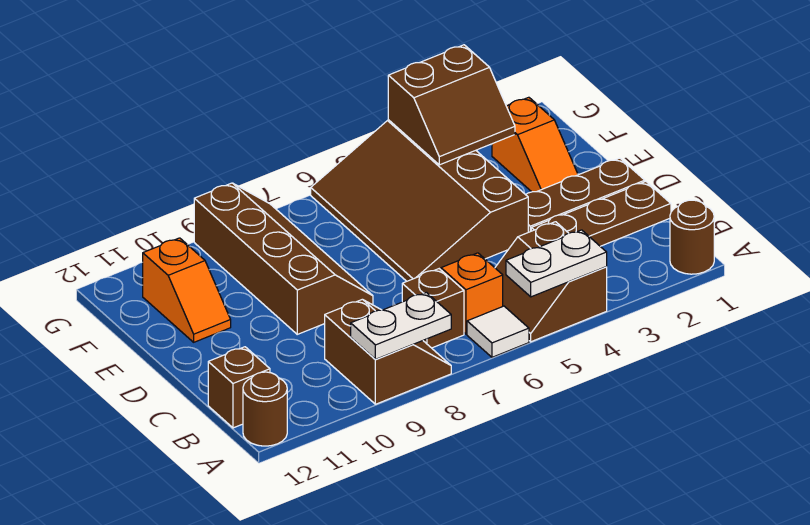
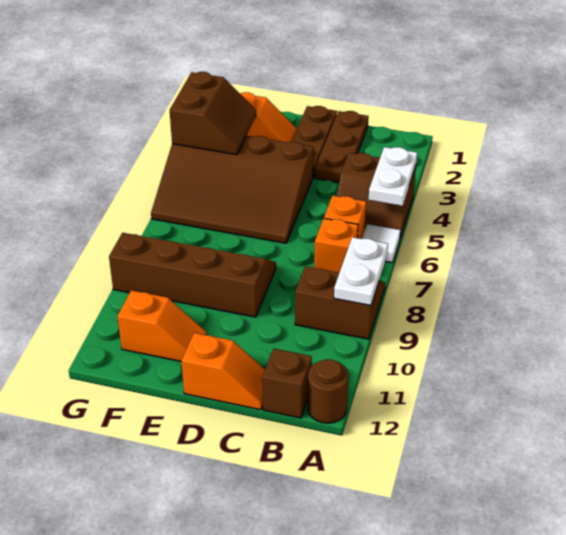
brown 1x1 round brick [670,200,714,274] -> none
brown 1x1 brick [402,269,464,348] -> orange 1x1 brick [314,218,358,273]
none -> orange 1x2 slope [181,333,265,410]

